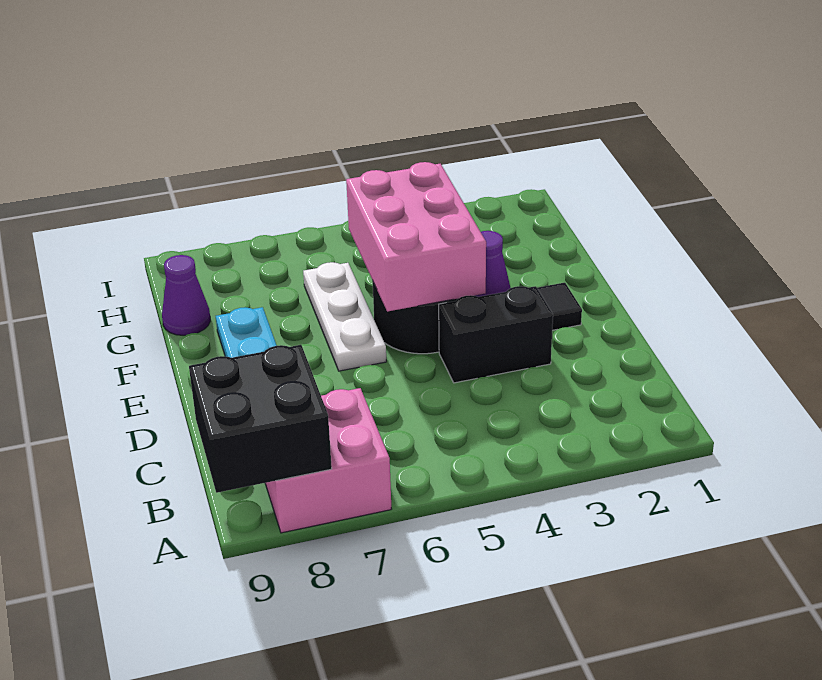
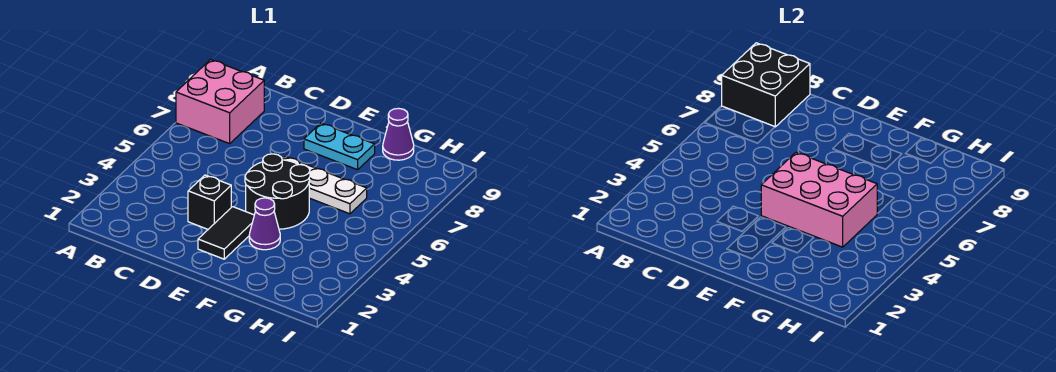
black 1x2 brick [439,286,553,383] -> black 1x1 brick [188,175,231,229]

